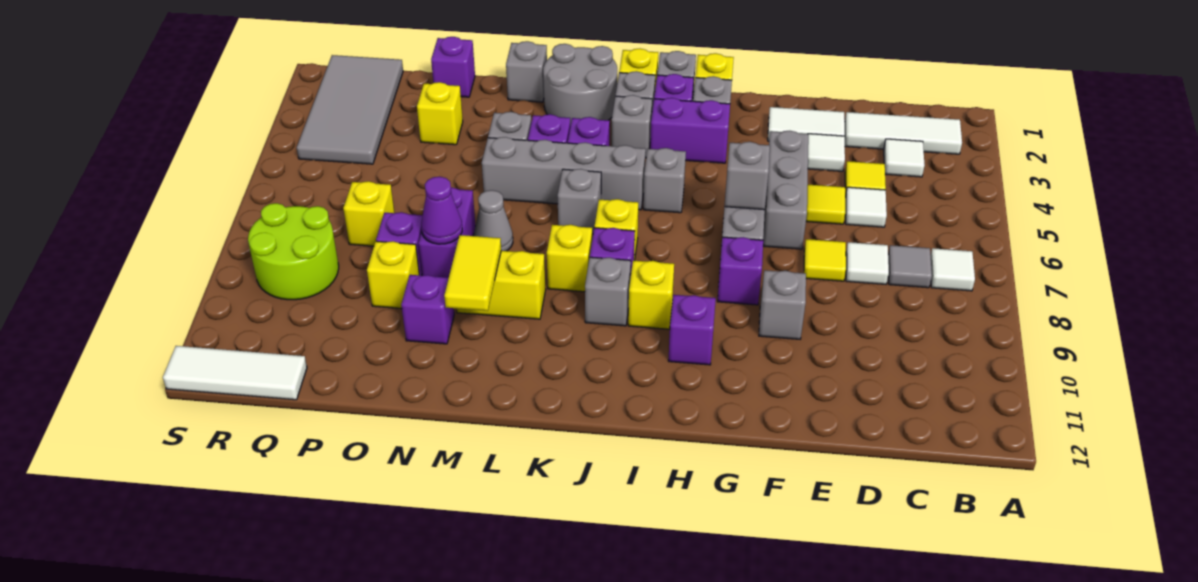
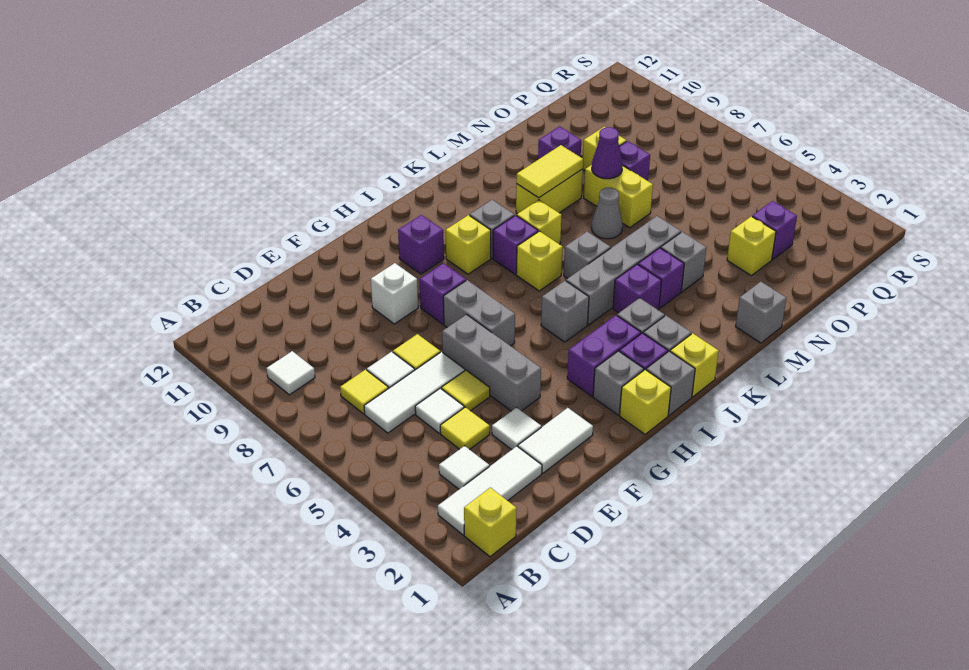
white 1x1 tile [931,248,975,291] -> white 1x1 tile moved to [267,351,315,395]
grey 1x1 tile [888,245,932,288] -> yellow 1x1 tile [340,370,388,414]
grey 1x1 brick [759,270,806,339] -> white 1x1 brick [371,263,418,324]
grey 1x1 brick [725,142,770,210] -> none
grey 2x2 round brick [543,44,617,126] -> none
yellow 1x2 tile [444,235,501,311] -> yellow 1x2 tile turned to [516,145,583,198]
purple 1x2 brick [418,187,475,278] -> yellow 1x2 brick [584,165,653,228]
purple 1x1 brick [431,37,475,97] -> purple 1x1 brick moved to [752,201,797,260]
yellow 1x1 brick [343,181,394,246] -> yellow 1x1 brick moved to [464,488,517,557]
grey 2x4 tile [297,55,403,164] -> none
lime 2x2 round brick [248,203,339,300] -> none
white 1x3 tile [163,346,307,400] -> white 1x3 tile moved to [364,352,465,433]

